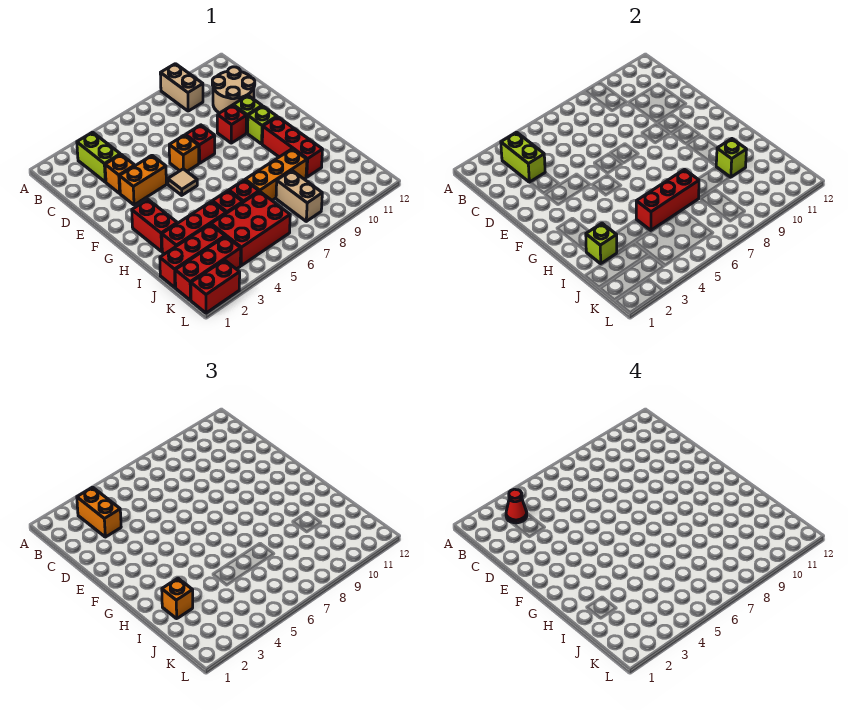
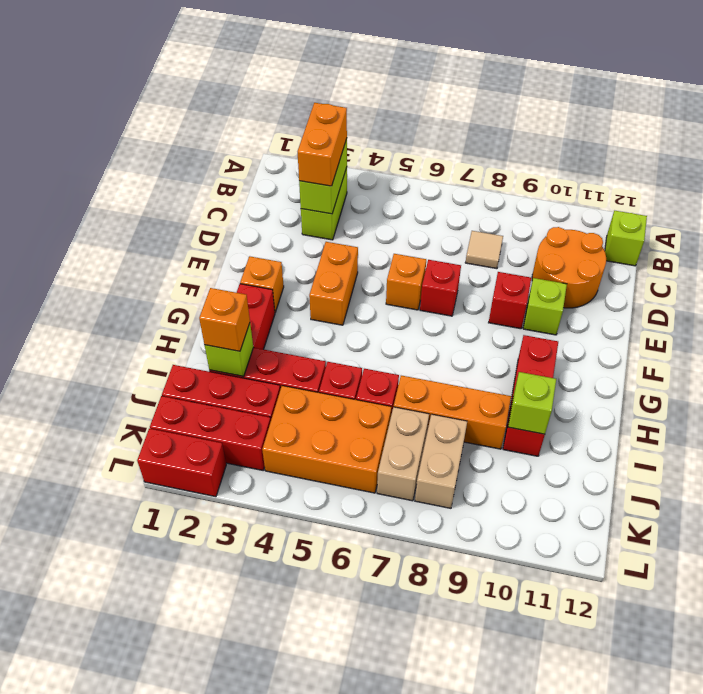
tan 1x2 brick [160,64,203,111] -> tan 1x2 brick moved to [377,407,429,501]
red 1x1 cone [506,489,527,523] -> none
tan 2x2 round brick [212,67,255,113] -> orange 2x2 round brick [532,227,606,308]
orange 1x1 brick [105,155,135,193] -> orange 1x1 brick moved to [240,256,284,312]
orange 1x2 brick [120,155,166,205] -> orange 1x2 brick turned to [309,242,358,325]
tan 1x1 tile [168,169,197,195] -> tan 1x1 tile moved to [465,231,503,269]
lime 1x1 brick [248,106,277,144] -> lime 1x1 brick moved to [605,211,647,266]
red 1x3 brick [636,170,699,230] -> none
red 2x3 brick [211,192,290,266] -> orange 2x3 brick [262,386,391,493]

